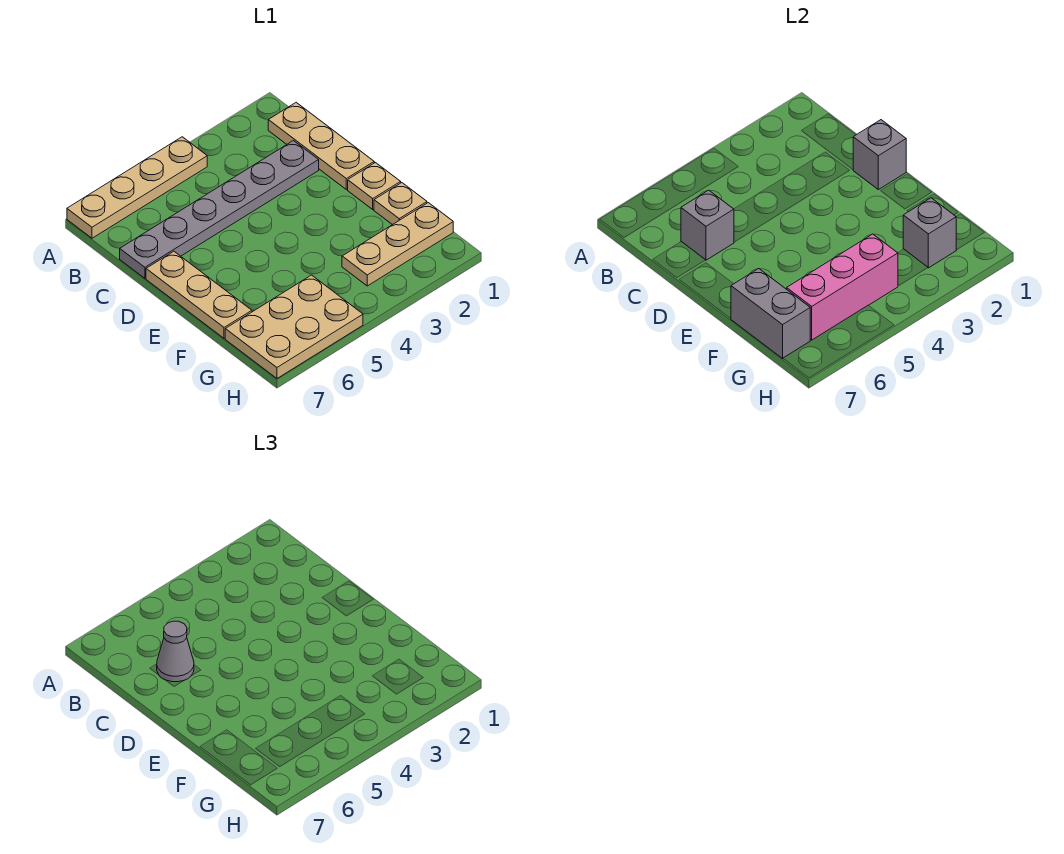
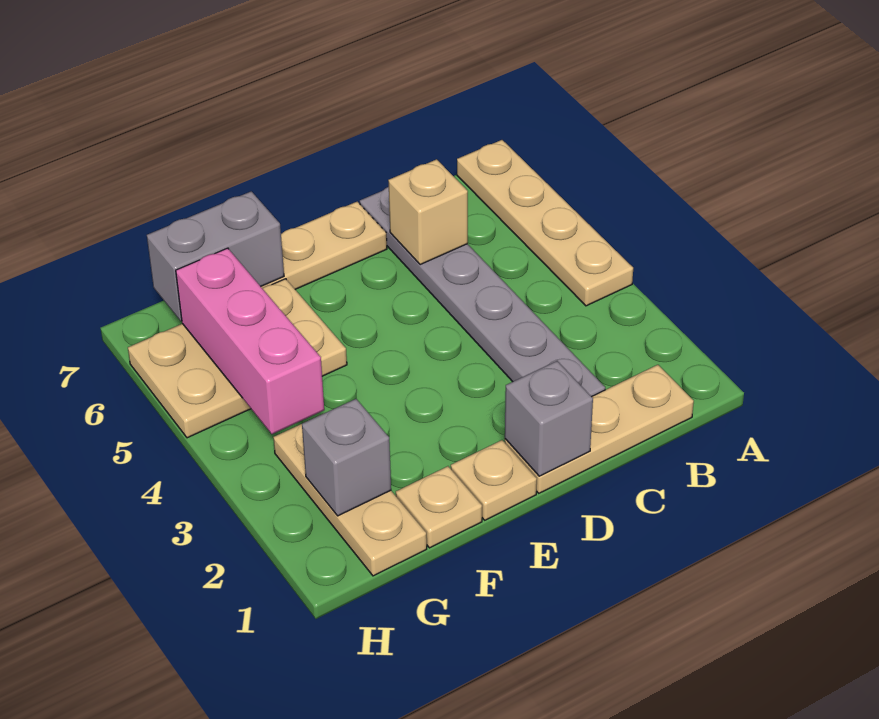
grey 1x1 brick [681,190,734,260] -> tan 1x1 brick [388,159,468,265]
grey 1x1 cone [157,621,194,682] -> none
tan 2x3 plate [225,275,363,378] -> tan 2x3 plate turned to [128,279,347,438]

